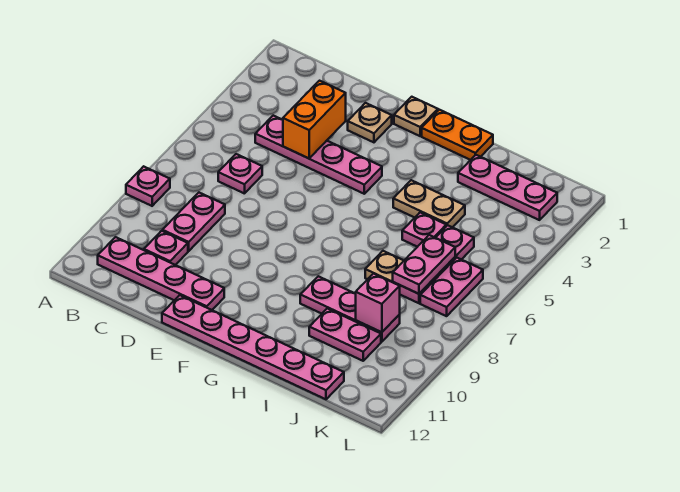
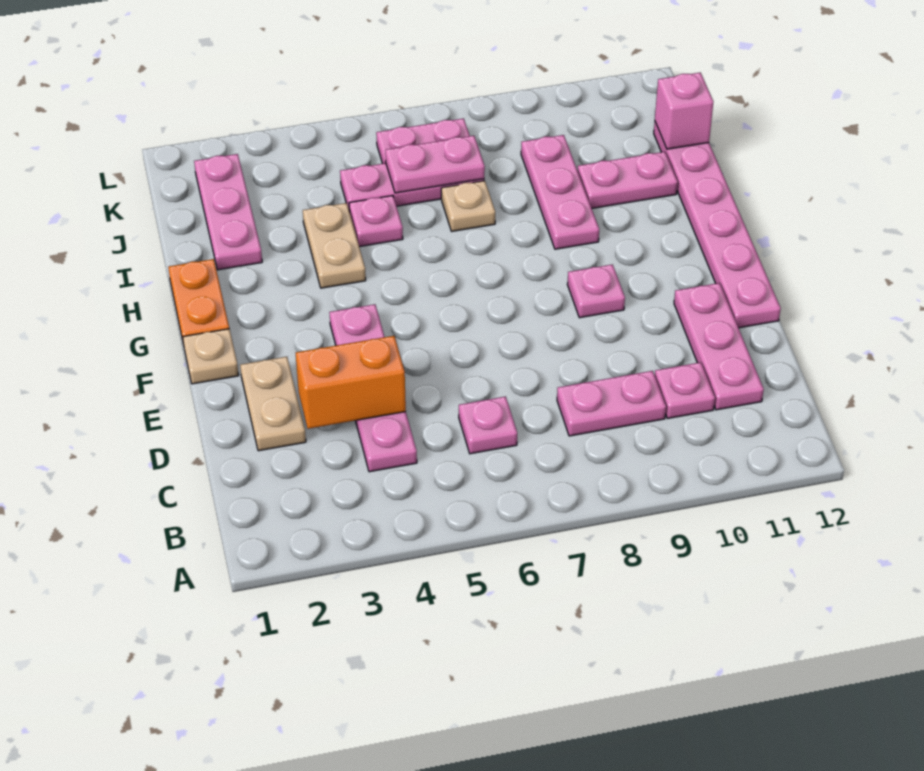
pink 1x1 plate [126,166,170,206] -> pink 1x1 plate moved to [567,264,625,318]
pink 1x4 plate [98,237,224,310] -> pink 1x3 plate [674,283,764,410]
tan 1x1 plate [348,103,392,142] -> tan 1x2 plate [240,357,306,451]
pink 1x2 plate [309,309,381,361] -> pink 1x2 plate turned to [578,152,678,208]
pink 1x1 brick [356,274,400,332] -> pink 1x1 brick moved to [655,73,713,149]

